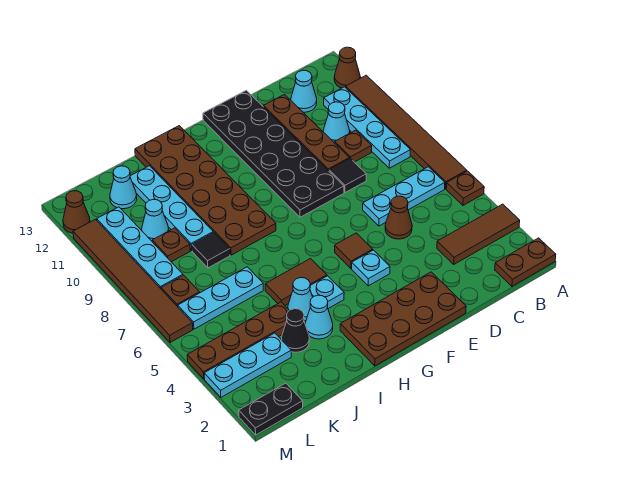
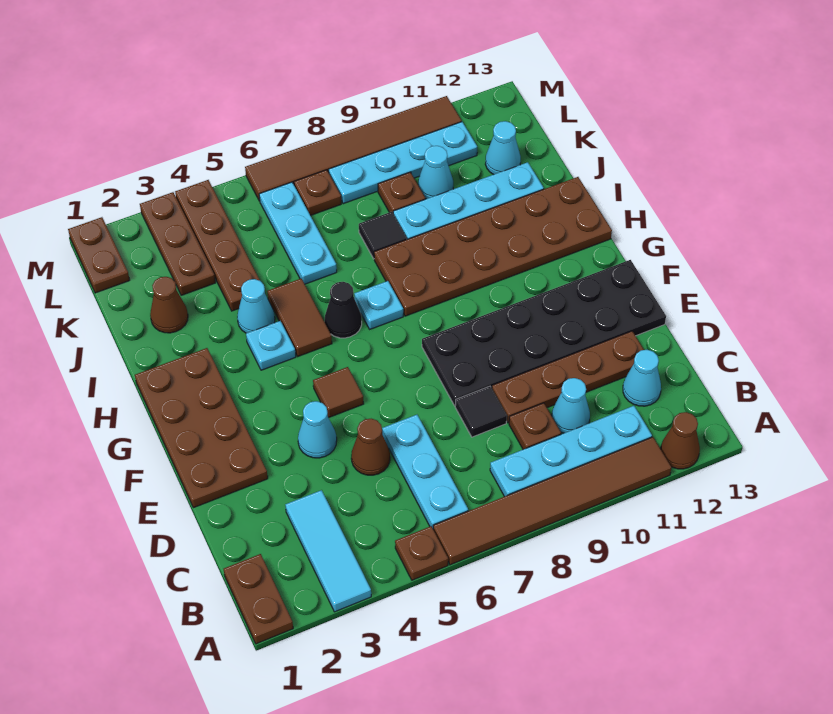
brown 1x3 tile [437,204,520,264] -> cyan 1x3 tile [285,490,371,612]
cyan 1x1 plate [352,250,390,286] -> cyan 1x1 plate moved to [354,281,403,329]
cyan 1x1 cone [305,295,333,339] -> cyan 1x1 cone moved to [298,401,337,458]
black 1x1 cone [282,309,309,352] -> black 1x1 cone moved to [325,282,362,338]
cyan 1x3 plate [204,333,291,397] -> brown 1x3 plate [140,192,215,295]
black 1x2 plate [239,383,303,435] -> brown 1x2 plate [68,217,130,293]
brown 1x1 cone [63,191,90,233] -> brown 1x1 cone moved to [150,277,188,333]

